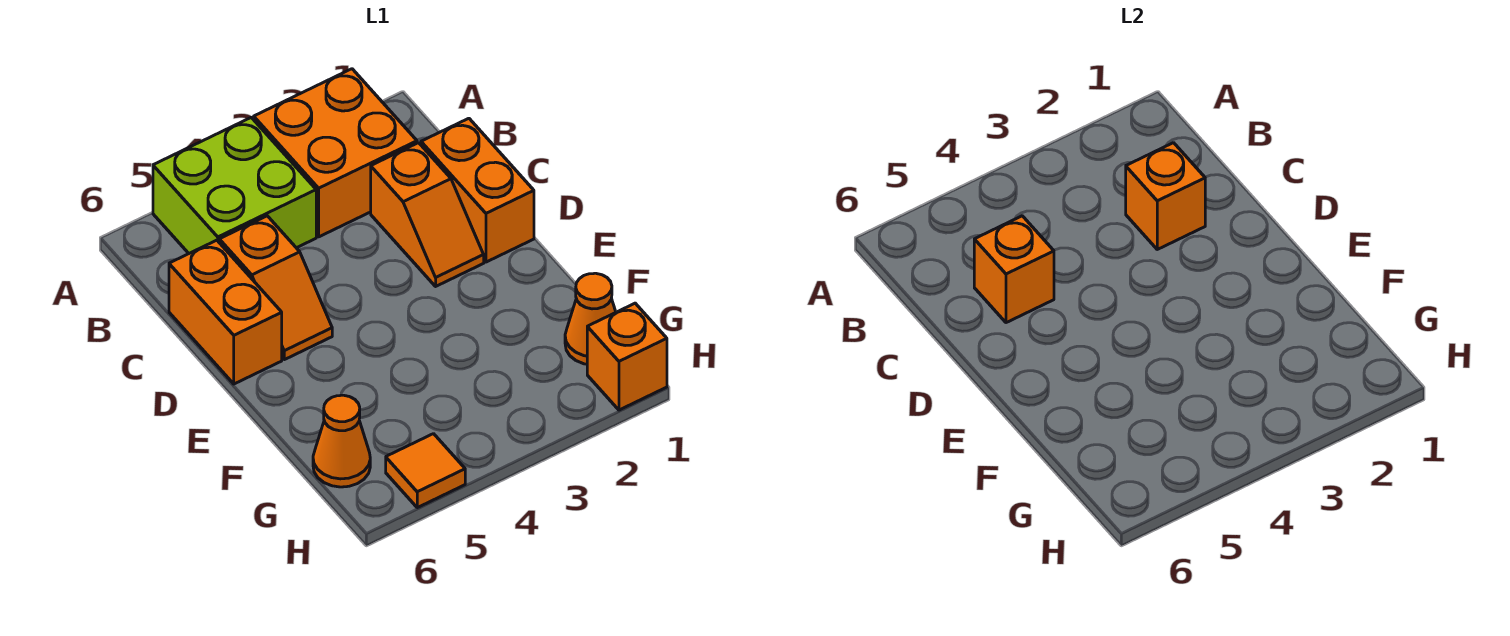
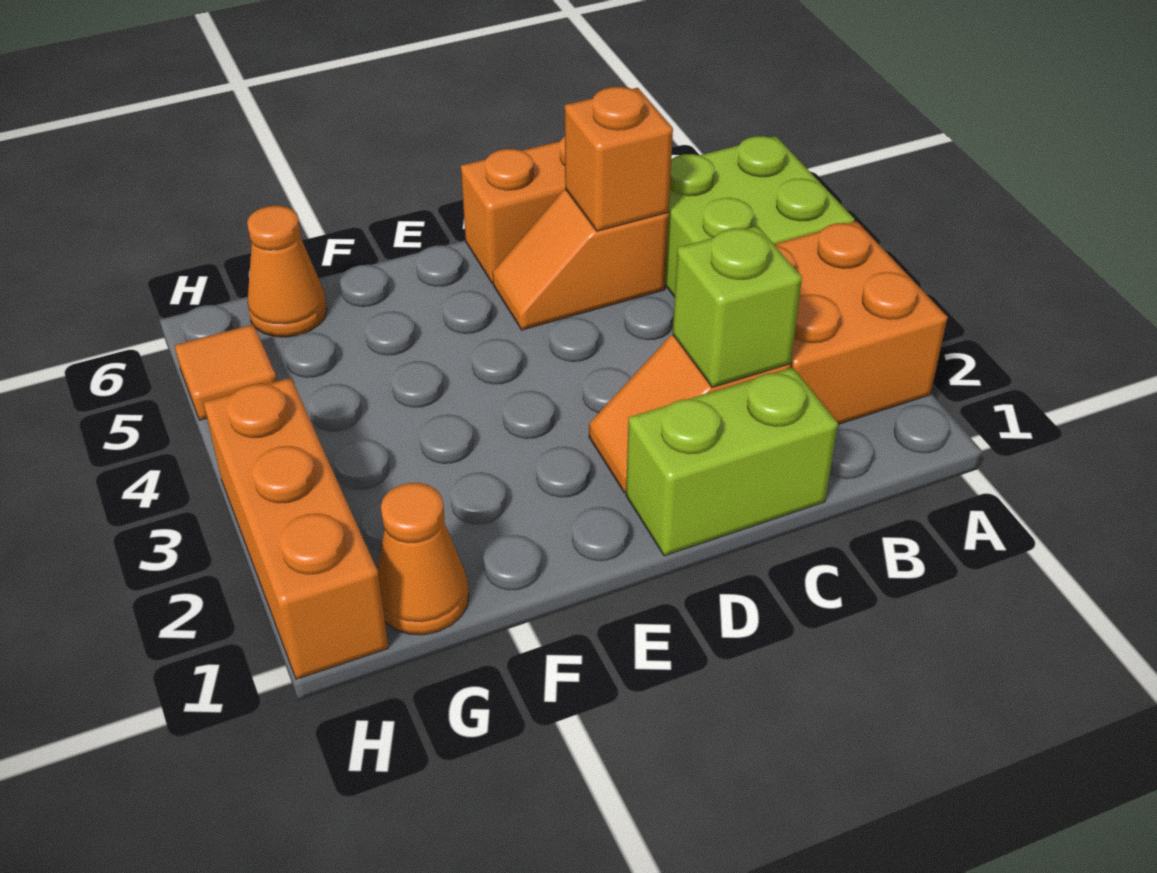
orange 1x2 brick [421,118,534,262] -> lime 1x2 brick [626,367,838,556]
orange 1x1 brick [1126,143,1205,249] -> lime 1x1 brick [673,226,802,387]
orange 1x1 brick [587,303,667,410] -> orange 1x3 brick [203,378,389,679]

